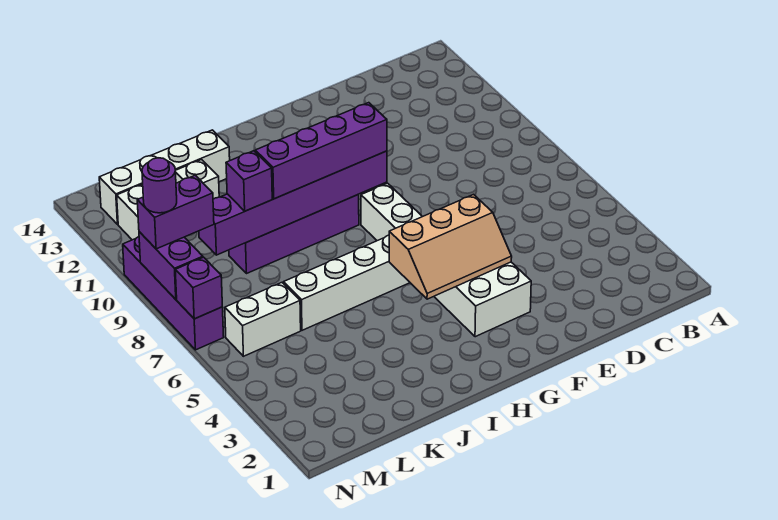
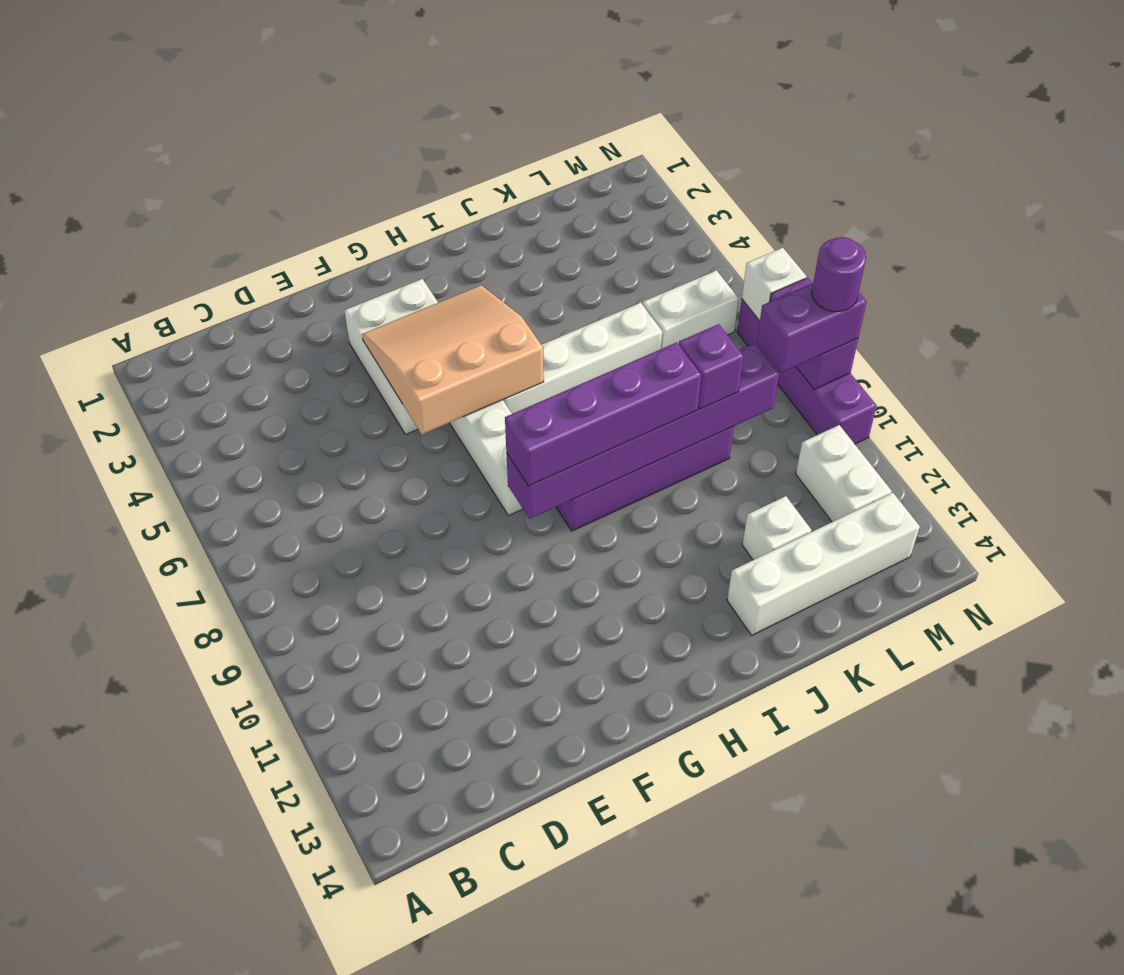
tan 2x3 slope [389,195,512,299] -> tan 3x3 slope [362,285,544,434]
purple 1x1 brick [175,257,222,319] -> white 1x1 brick [742,248,807,321]

